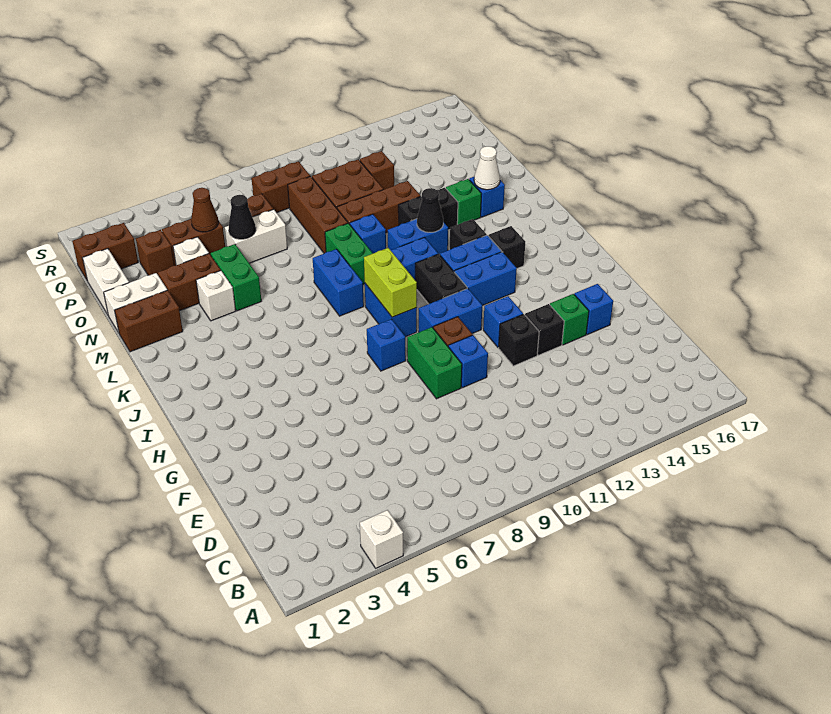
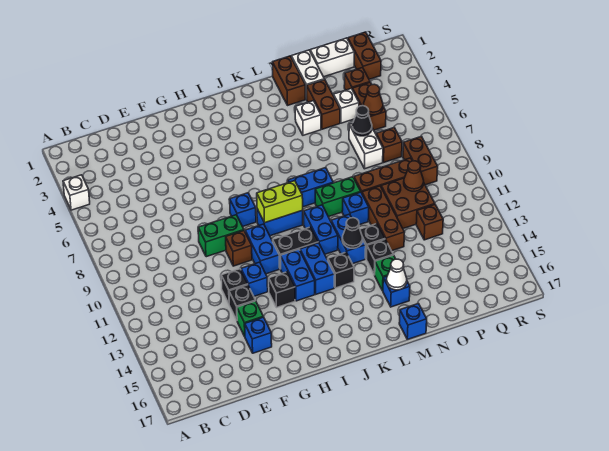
blue 1x1 brick [448,335,488,388] -> blue 1x1 brick moved to [399,304,427,339]
black 1x1 brick [488,226,525,268] -> black 1x1 brick moved to [269,272,295,308]
green 1x2 brick [211,244,261,311] -> none
none -> brown 1x1 cone [404,161,424,191]

